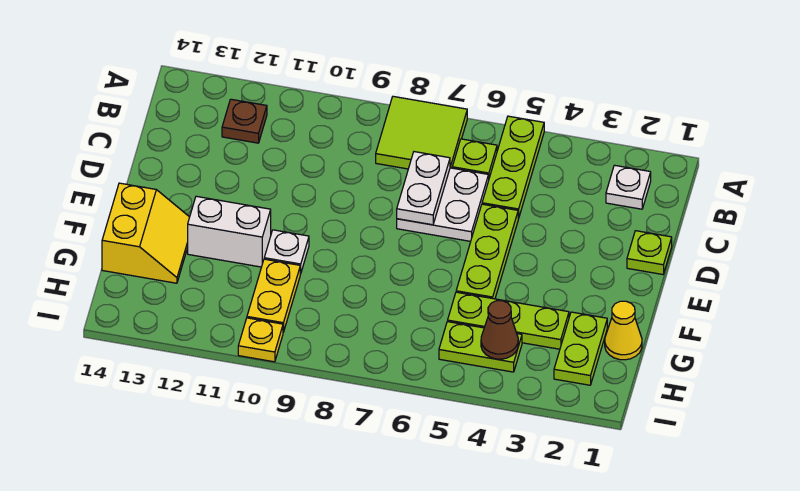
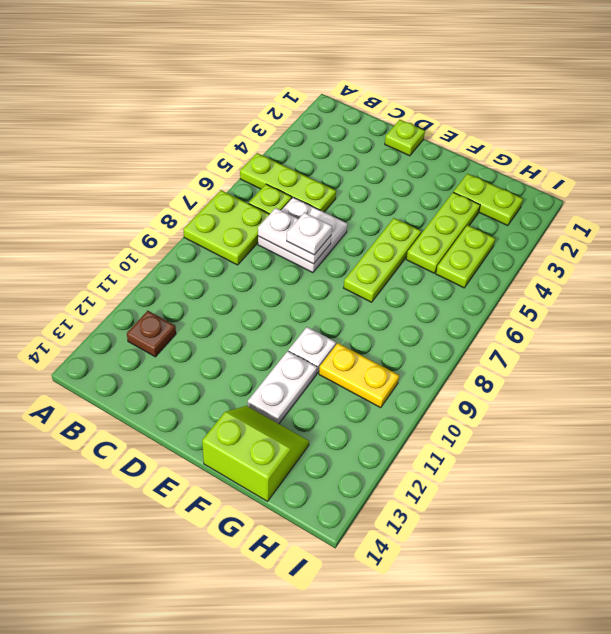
lime 2x2 tile [376,96,467,169] -> lime 2x2 plate [183,190,269,265]
white 1x1 plate [606,165,651,209] -> white 1x1 plate moved to [287,212,332,255]
lime 1x3 plate [456,204,518,299] -> lime 1x3 plate turned to [344,218,421,302]
white 1x2 brick [188,196,271,267] -> white 1x2 plate [248,351,317,424]
yellow 2x2 slope [102,183,190,283] -> lime 2x2 slope [202,406,309,501]
yellow 1x1 cone [605,301,642,360] -> none
brown 1x1 cone [481,301,518,359] -> none
yellow 1x1 plate [238,318,283,362] -> none

